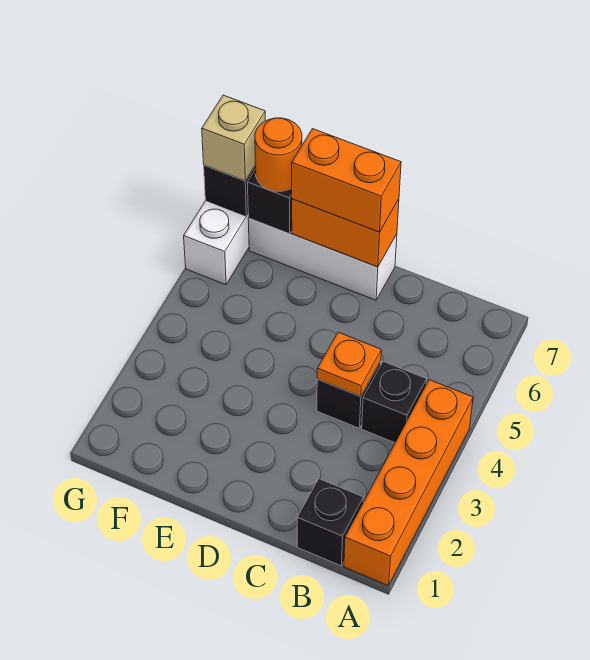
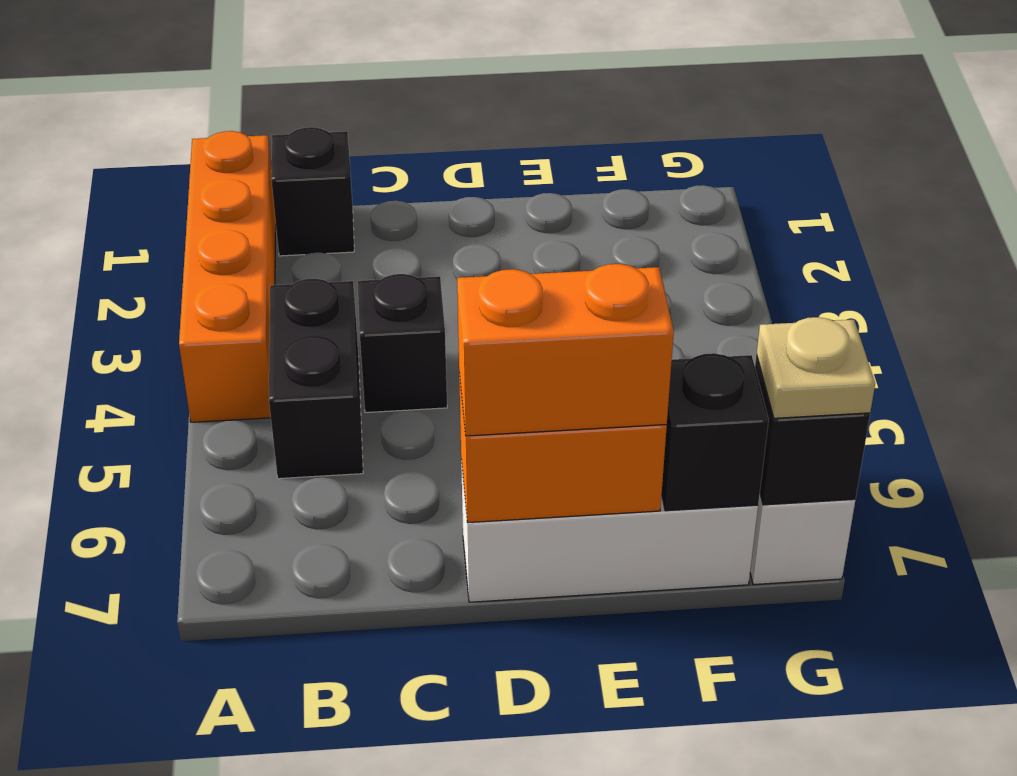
black 1x1 brick [362,362,427,443] -> black 1x2 brick [269,278,363,479]
orange 1x1 plate [317,332,381,396] -> none
orange 1x1 round brick [255,118,302,191] -> none
tan 1x1 brick [202,95,265,181] -> tan 1x1 plate [757,317,875,418]

